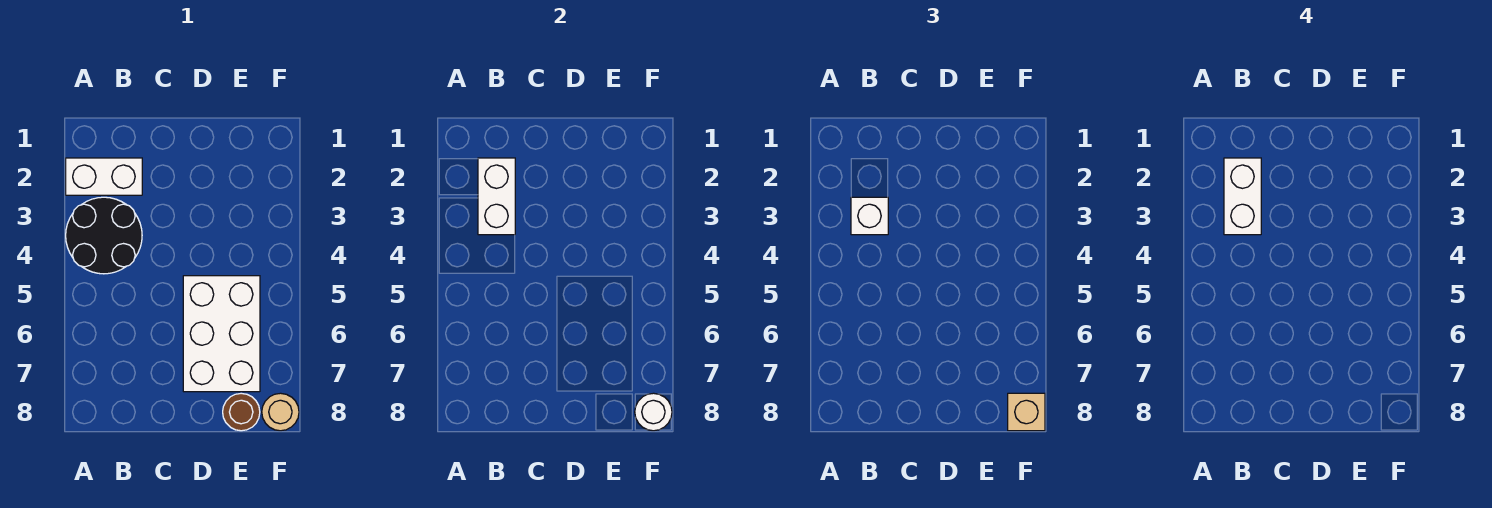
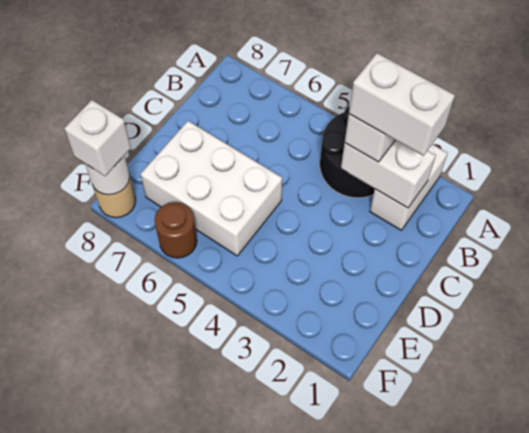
brown 1x1 round brick [223,393,260,431] -> brown 1x1 round brick moved to [154,202,197,258]
tan 1x1 brick [1008,393,1045,431] -> white 1x1 brick [64,100,131,176]

